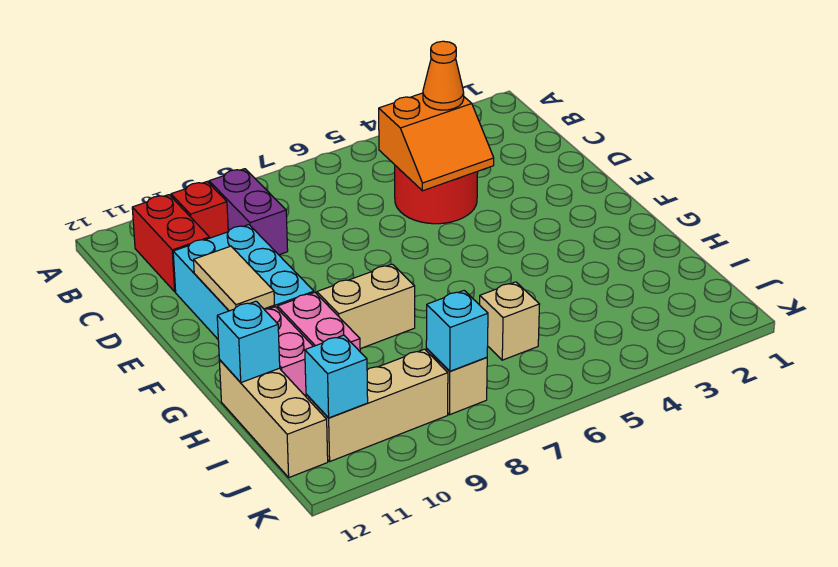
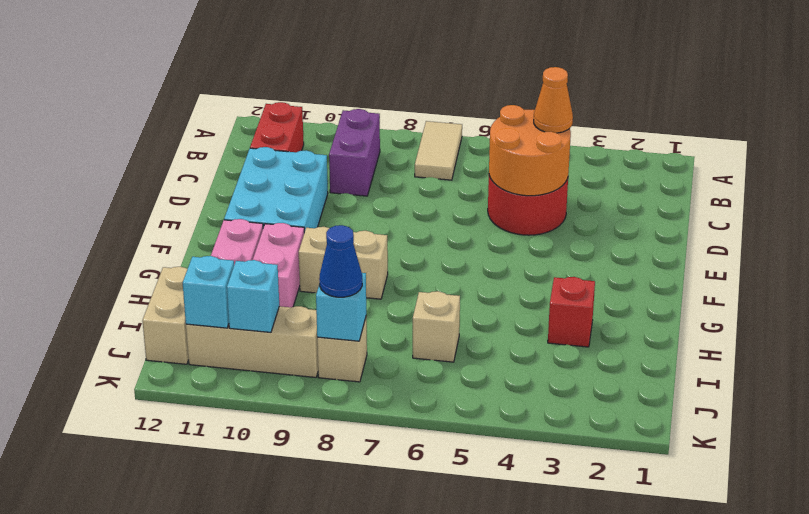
red 1x1 brick [171,182,228,238] -> red 1x1 brick moved to [548,277,595,347]
orange 2x2 slope [379,93,494,191] -> orange 2x2 round brick [489,105,571,196]
tan 1x2 tile [194,246,275,311] -> tan 1x2 tile moved to [415,121,462,180]
tan 1x3 brick [219,360,328,477] -> tan 1x2 brick [142,267,189,364]
cyan 1x1 brick [217,301,280,383] -> cyan 1x1 brick moved to [227,260,279,332]
none -> blue 1x1 cone [319,225,362,297]

